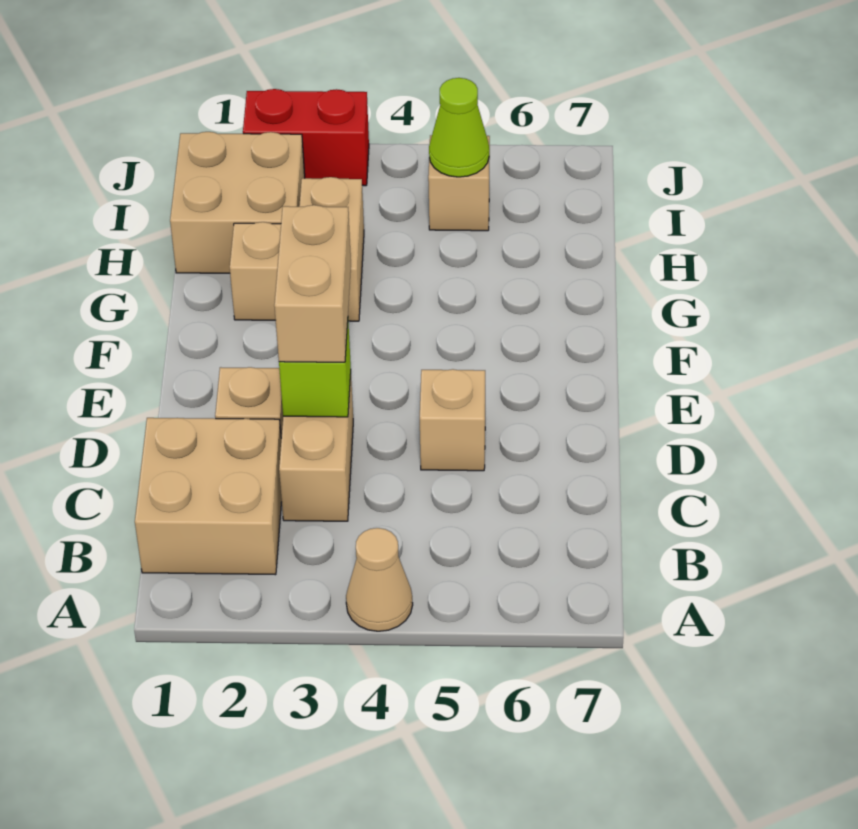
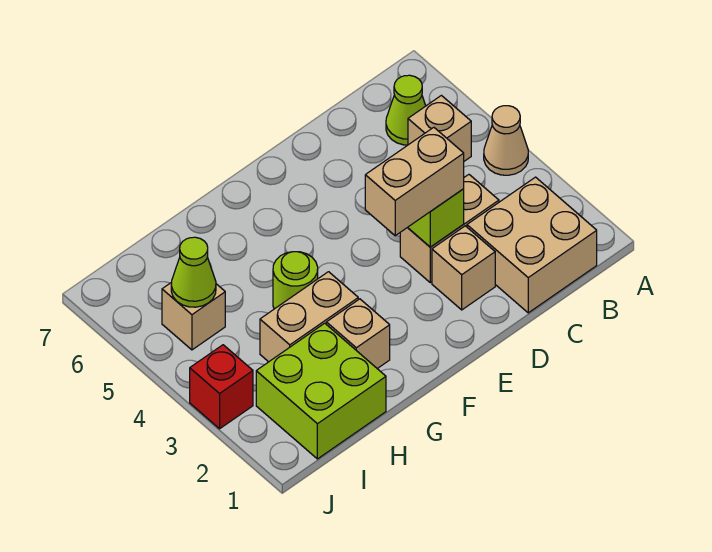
none -> lime 1x1 cone [386,75,426,145]
tan 1x1 brick [420,369,485,471] -> tan 1x1 brick moved to [408,95,471,161]
none -> lime 1x1 round brick [273,252,318,309]
tan 2x2 brick [170,132,305,273] -> lime 2x2 brick [256,323,386,459]
red 1x2 brick [243,89,369,186] -> red 1x1 brick [190,345,253,429]

